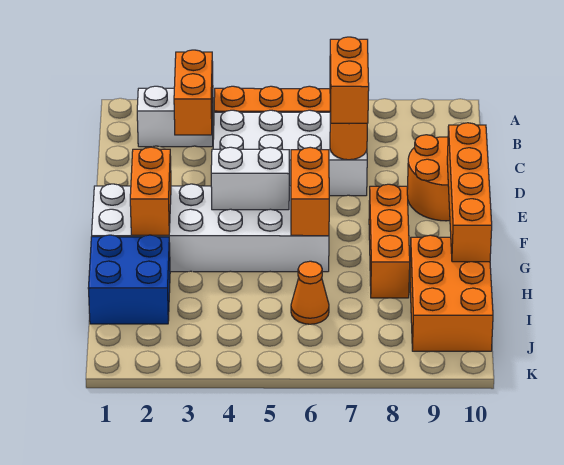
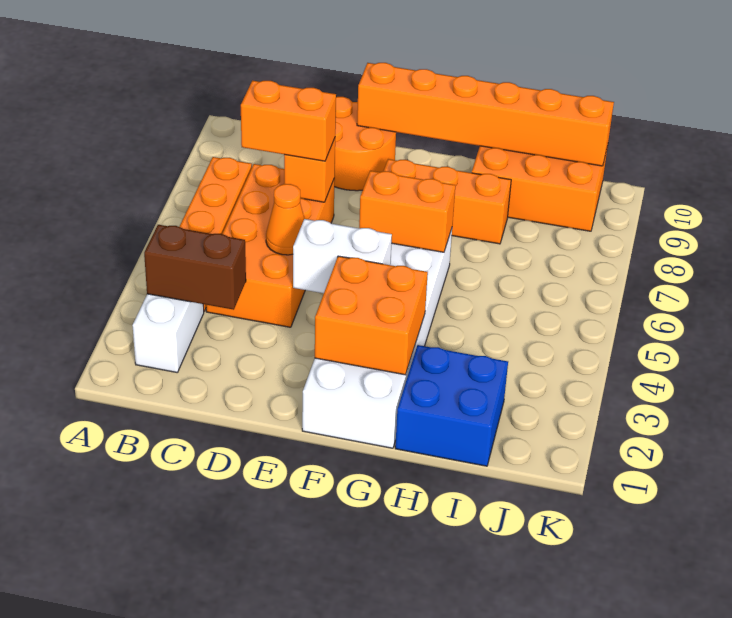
orange 1x2 brick [174,50,213,135] -> brown 1x2 brick [144,225,246,310]
white 2x4 brick [213,110,367,196] -> orange 2x4 brick [206,164,335,327]
orange 1x1 round brick [330,123,367,160] -> orange 1x1 brick [284,138,335,202]
orange 1x4 brick [447,123,492,262] -> orange 1x6 brick [357,63,614,166]
orange 1x2 brick [130,147,171,235] -> orange 2x2 brick [315,256,428,375]
white 1x2 brick [211,147,289,210] -> white 1x2 brick turned to [293,219,392,293]
orange 1x1 cone [291,261,329,324] -> orange 1x1 cone moved to [266,184,305,255]

